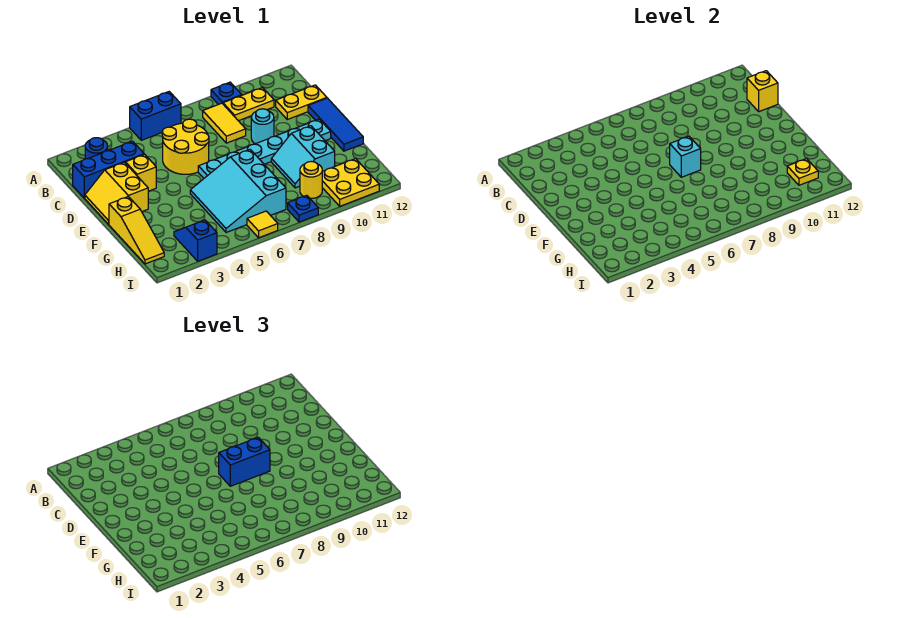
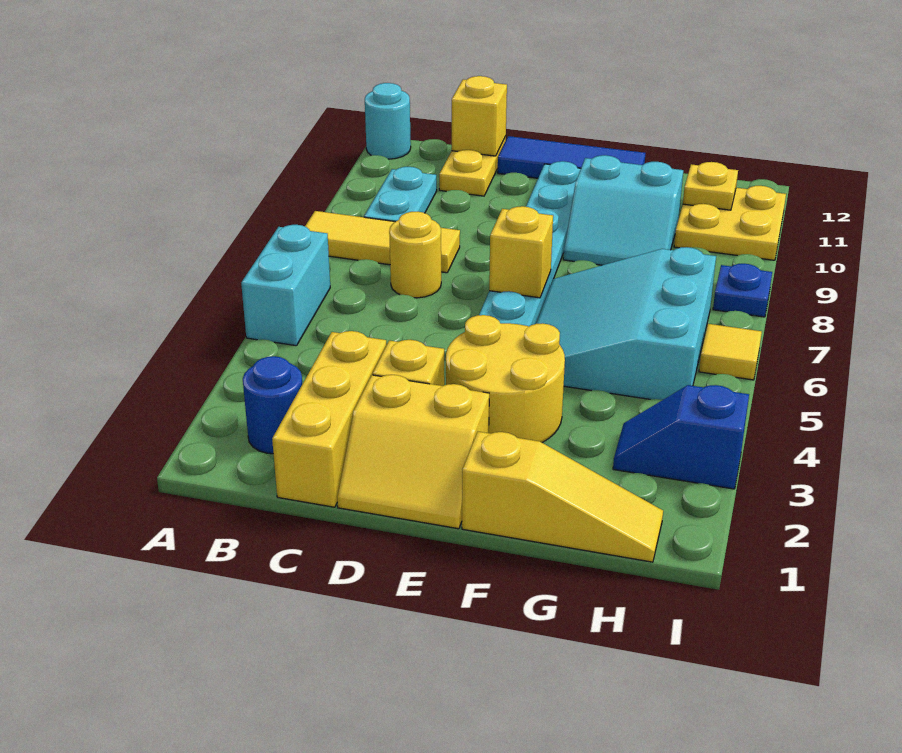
blue 1x2 brick [130,92,181,140] -> cyan 1x2 brick [241,225,330,346]
blue 1x1 plate [211,82,242,105] -> none
yellow 1x2 tile [203,103,246,143] -> yellow 1x3 tile [305,211,460,273]
yellow 1x2 plate [223,88,274,121] -> cyan 1x2 plate [364,167,437,222]
blue 1x3 brick [73,141,144,198] -> yellow 1x3 brick [272,331,386,507]
yellow 2x2 round brick [162,119,209,174] -> yellow 2x2 round brick moved to [446,315,565,442]
cyan 1x1 round brick [251,109,274,144] -> cyan 1x1 round brick moved to [365,83,411,159]
cyan 1x1 brick [670,136,701,177] -> yellow 1x1 brick [489,206,553,298]
blue 1x2 brick [219,437,270,486] -> none
cyan 3x3 slope [190,150,286,233] -> cyan 3x3 slope turned to [536,247,716,400]
yellow 1x1 round brick [300,162,322,198] -> yellow 1x1 round brick moved to [389,212,441,298]

